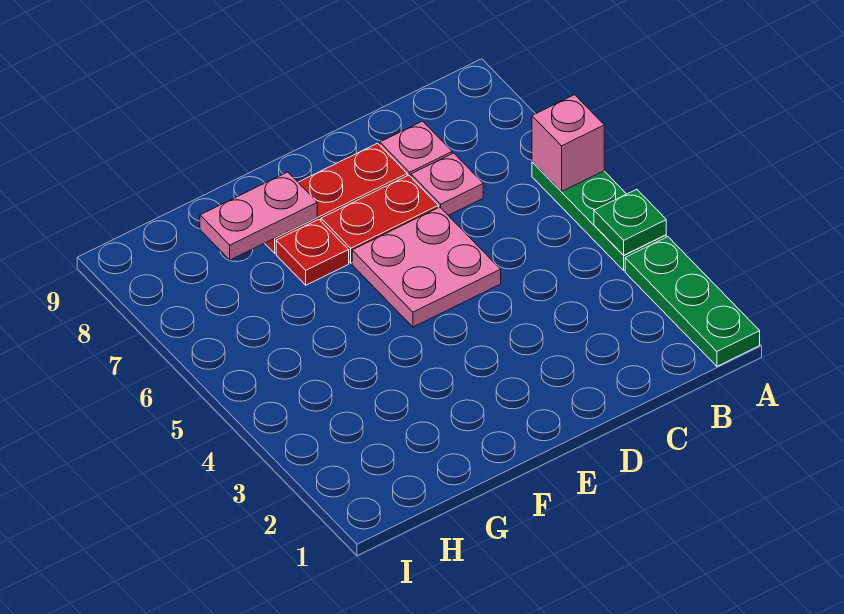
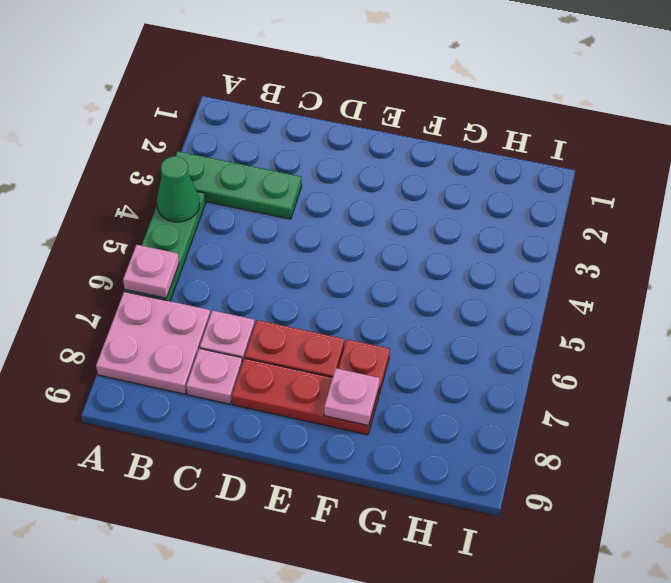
green 1x3 plate [625,237,760,366] -> green 1x3 plate turned to [175,151,302,219]
green 1x1 plate [594,189,666,255] -> green 1x1 cone [157,157,200,222]
pink 1x1 brick [532,95,604,192] -> pink 1x1 plate [123,245,179,298]
pink 2x2 plate [352,207,501,327] -> pink 2x2 plate moved to [96,291,211,394]
pink 1x2 plate [200,172,317,260] -> pink 1x1 plate [324,368,380,426]

